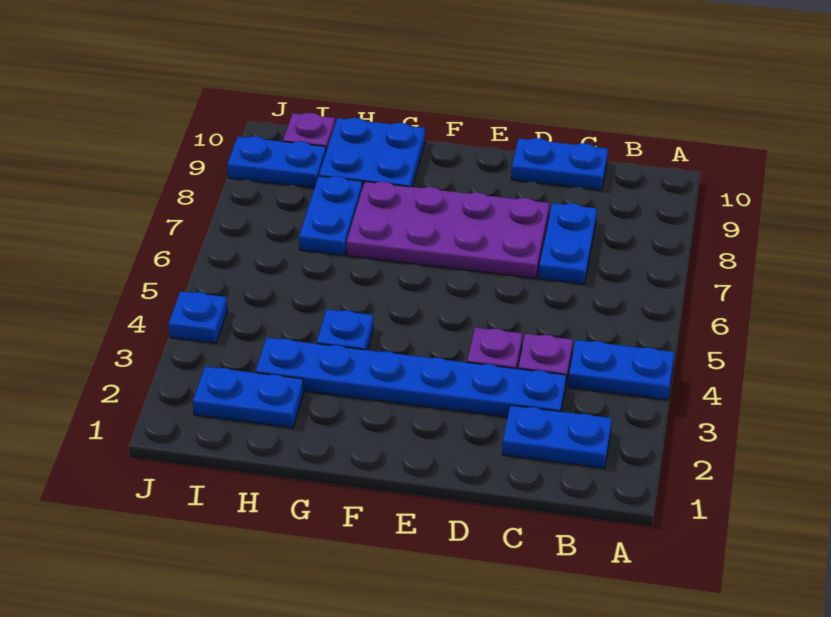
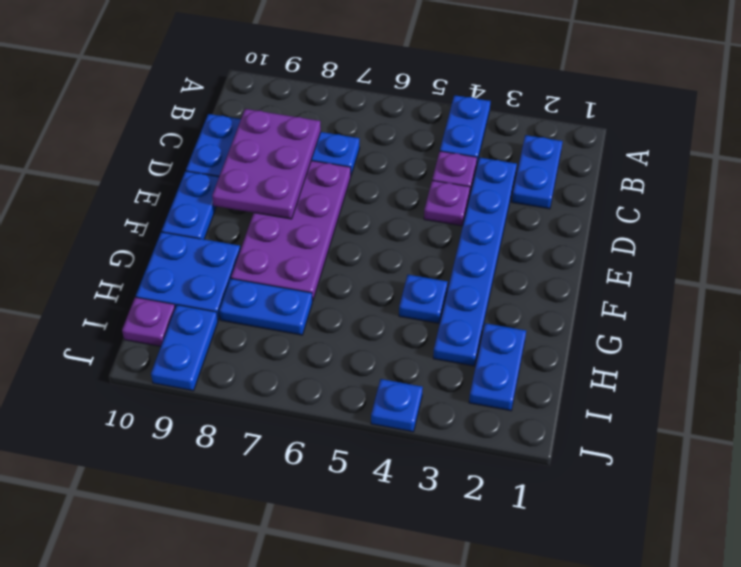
none -> purple 2x3 plate [212,109,321,219]
none -> blue 1x2 plate [162,171,219,239]

